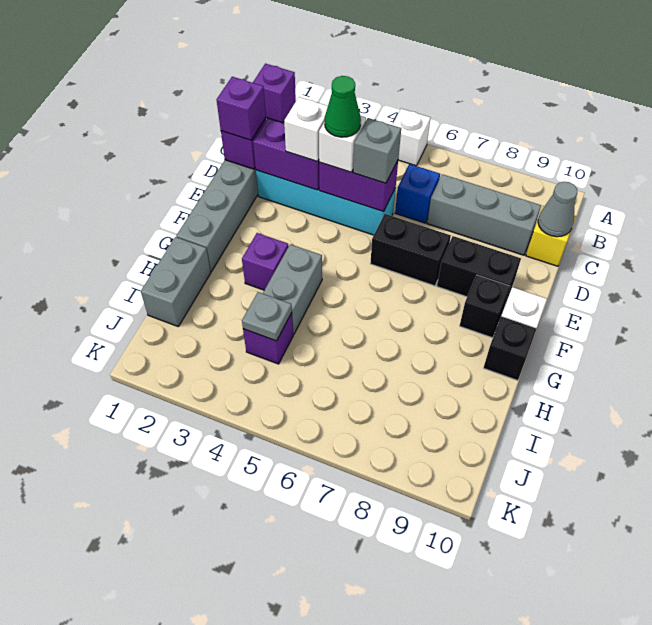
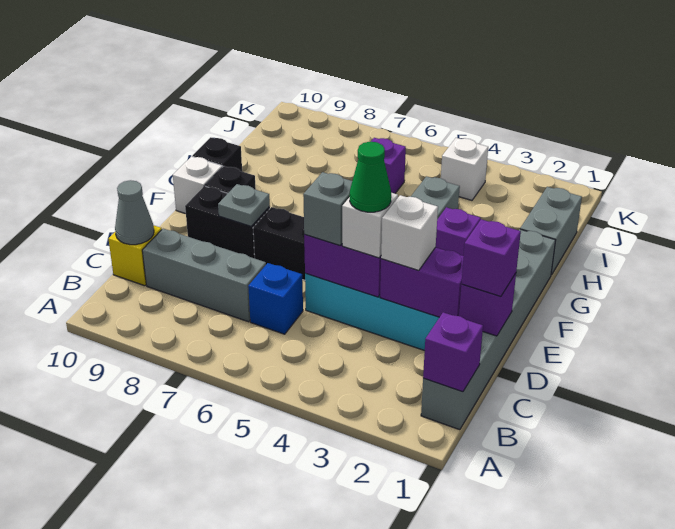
white 1x1 brick [393,109,431,166] -> white 1x1 brick moved to [441,138,488,200]
purple 1x1 brick [243,313,293,364] -> purple 1x1 brick moved to [371,138,406,193]
grey 1x1 plate [242,292,292,341] -> grey 1x1 plate moved to [218,184,270,227]

